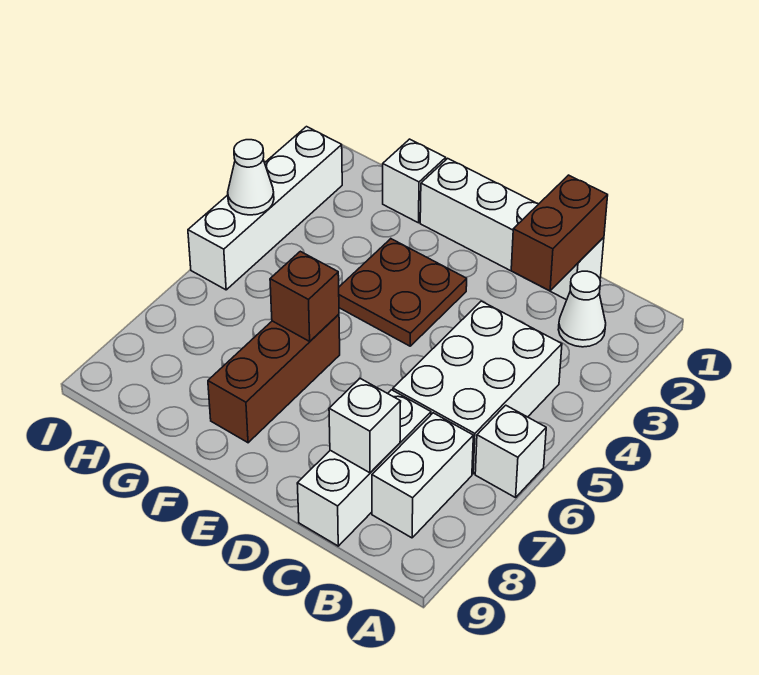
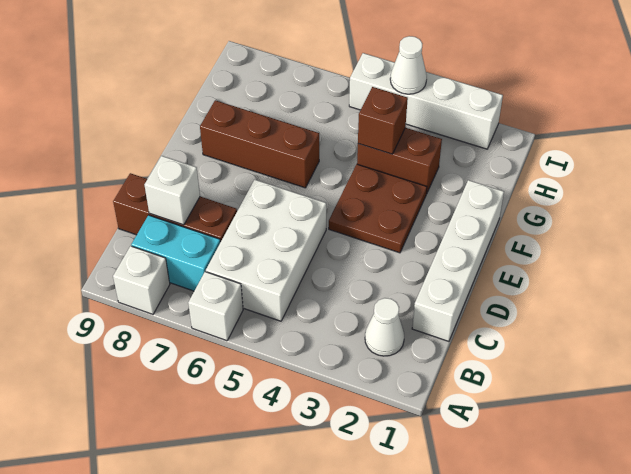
white 2x3 brick [393,301,562,474] -> white 2x3 brick turned to [206,180,326,321]
white 1x2 brick [372,413,473,538] -> cyan 1x2 brick [131,215,220,291]
brown 1x2 brick [511,175,608,291] -> brown 1x2 brick moved to [357,128,442,194]
white 1x3 brick [297,390,431,546] -> brown 1x3 brick [113,173,237,242]
brown 1x1 brick [270,251,339,341] -> brown 1x1 brick moved to [358,87,408,154]
white 1x1 brick [383,139,446,223] -> white 1x1 brick moved to [113,246,170,314]

